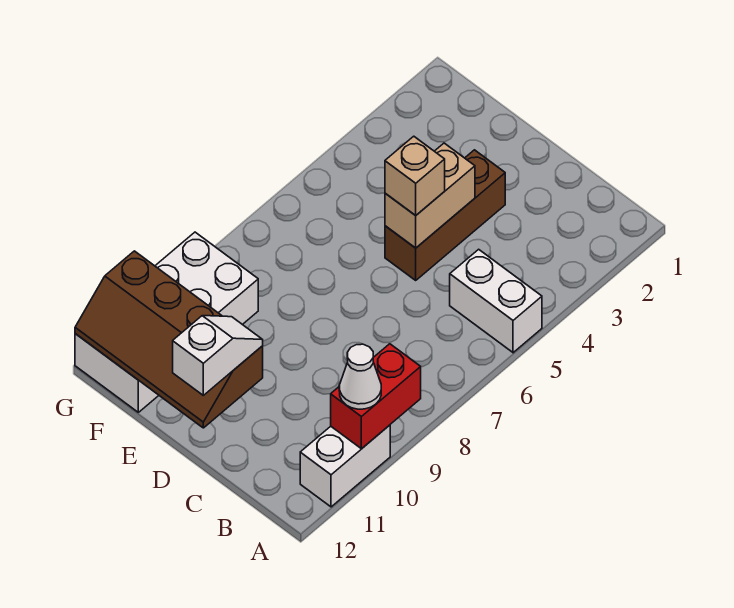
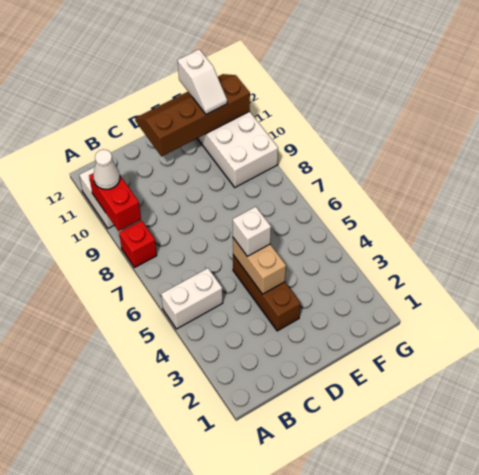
none -> red 1x1 brick [119,221,157,268]
tan 1x1 brick [385,136,445,215] -> white 1x1 brick [233,207,271,257]
white 1x2 slope [173,316,263,395] -> white 1x2 slope moved to [178,49,227,114]

